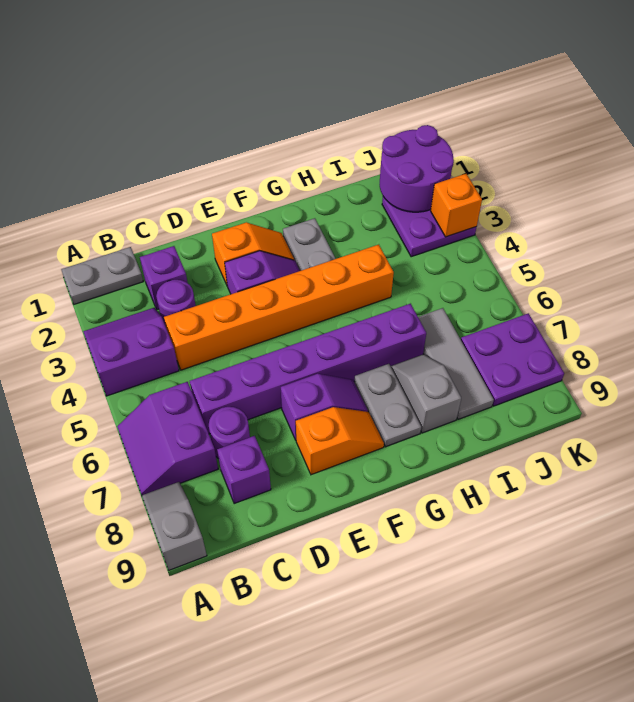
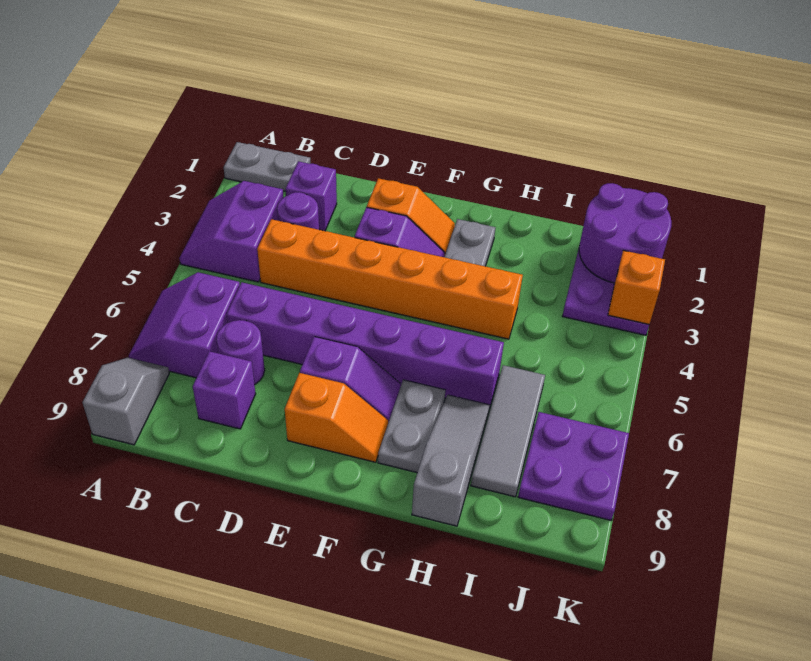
purple 2x2 slope [83,308,179,396] -> purple 2x2 slope turned to [179,181,284,282]
grey 1x2 slope [391,354,461,433] -> grey 1x3 slope [412,395,490,526]

